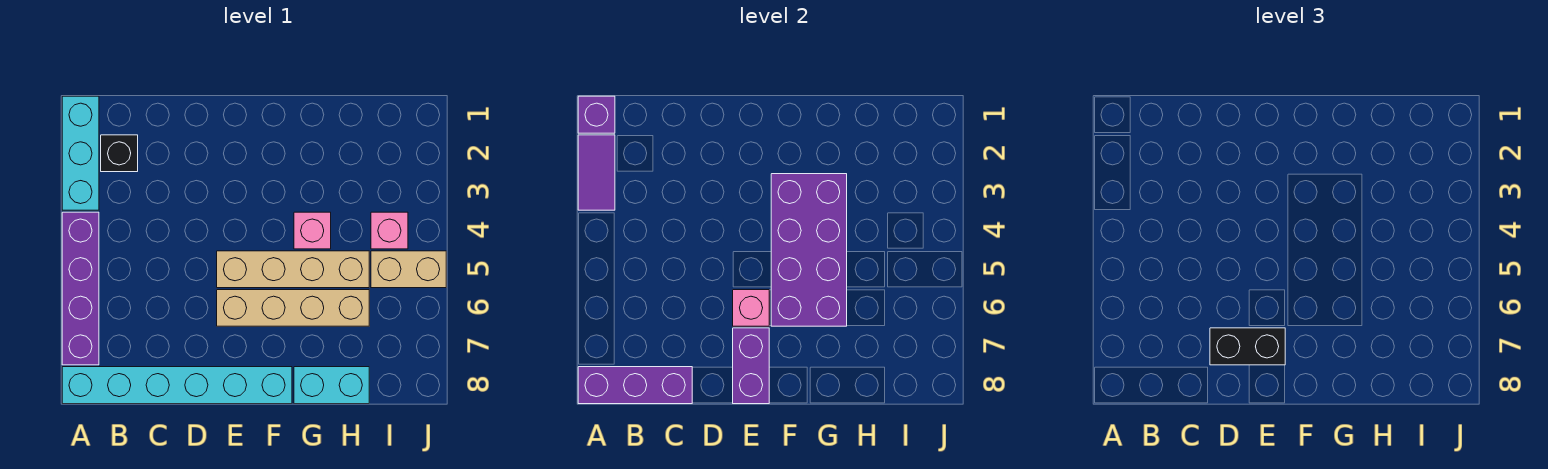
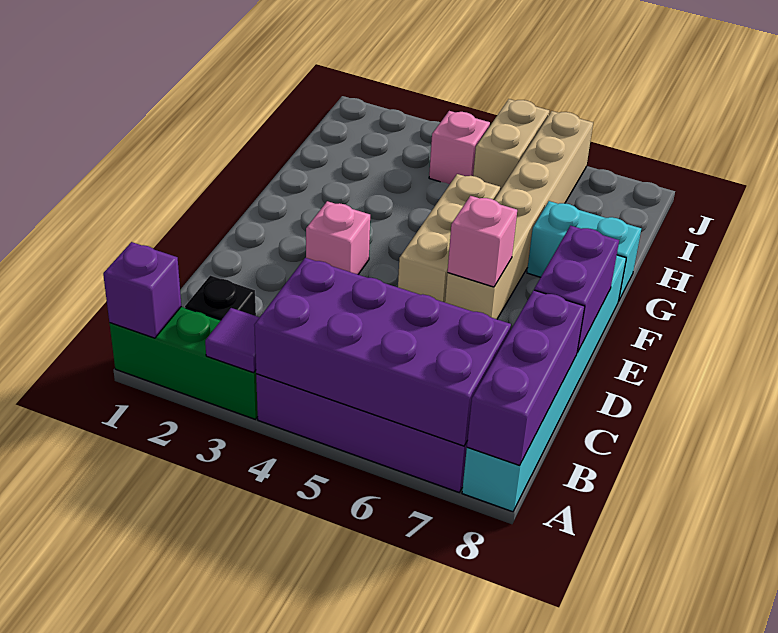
cyan 1x3 brick [62,96,99,210] -> green 1x3 brick [109,307,258,419]
purple 1x2 tile [578,135,615,210] -> purple 1x1 tile [205,308,260,373]
black 1x2 brick [1210,328,1285,365] -> none
tan 1x4 brick [217,251,369,288] -> tan 1x3 brick [398,174,500,302]
tan 1x4 brick [217,290,369,326] -> tan 1x6 brick [445,111,593,319]
purple 1x2 brick [733,328,769,404] -> purple 1x2 brick turned to [534,226,619,353]
purple 2x4 brick [771,174,847,326] -> purple 2x4 brick moved to [254,258,511,446]
pink 1x1 brick [294,212,331,249] -> pink 1x1 brick moved to [306,201,370,274]
cyan 1x2 brick [294,367,369,404] -> cyan 1x2 brick turned to [527,201,641,301]

